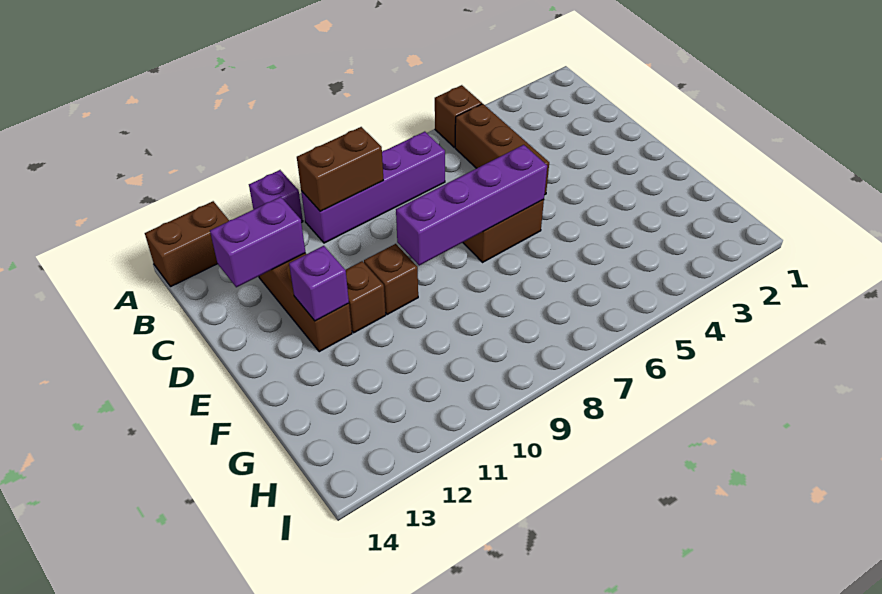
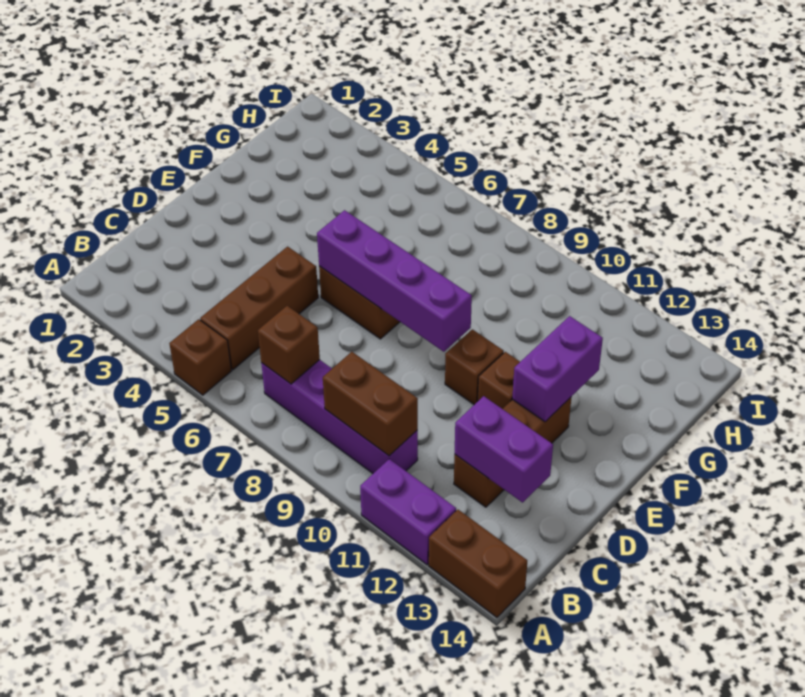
purple 1x1 brick [249,170,303,223] -> purple 1x2 brick [360,459,456,565]
none -> brown 1x1 brick [258,306,320,384]
purple 1x1 brick [289,246,349,321] -> purple 1x2 brick [512,316,603,422]

